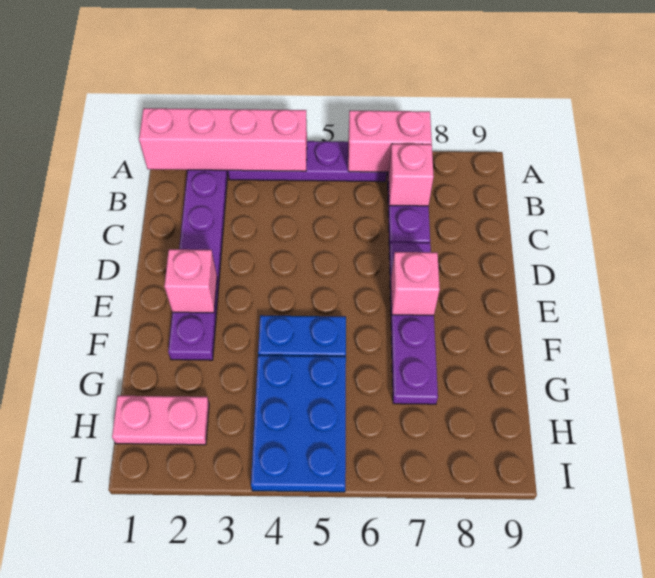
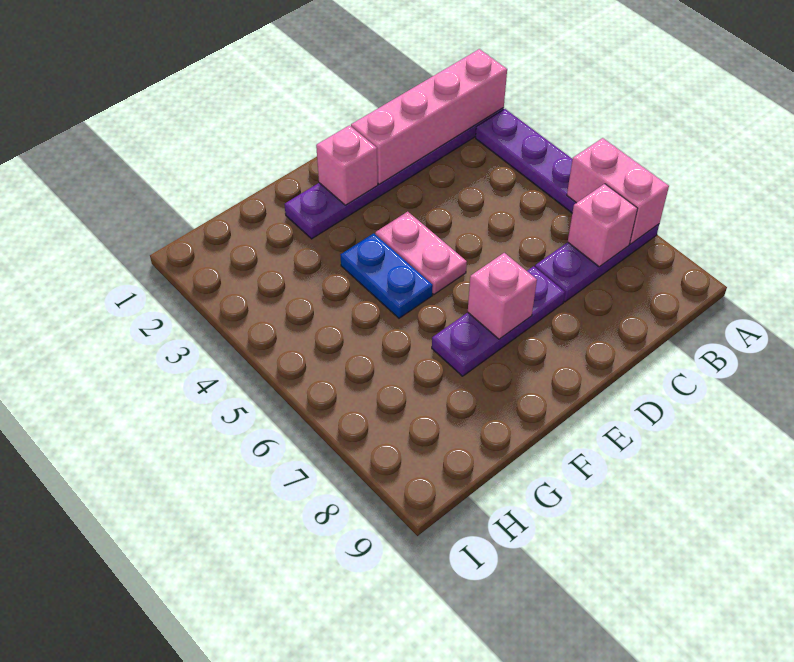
pink 1x4 brick [139,108,307,171] -> pink 1x4 brick turned to [351,49,507,184]
purple 1x4 plate [389,242,438,404] -> purple 1x3 plate [432,266,565,376]
blue 2x3 plate [251,355,346,492] -> none
pink 1x2 plate [112,396,209,445] -> pink 1x2 plate moved to [375,212,467,295]

